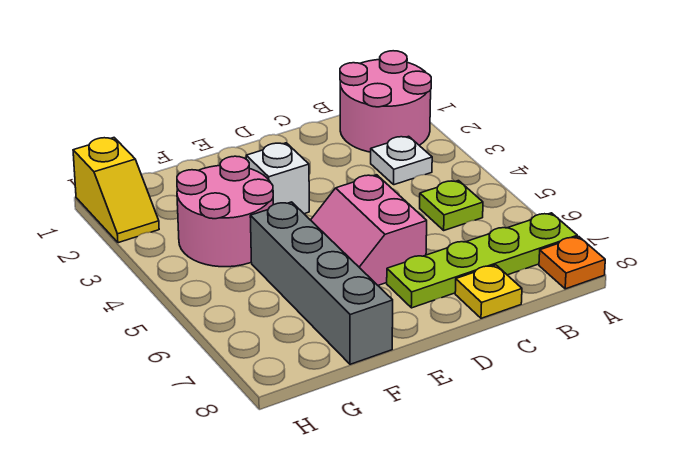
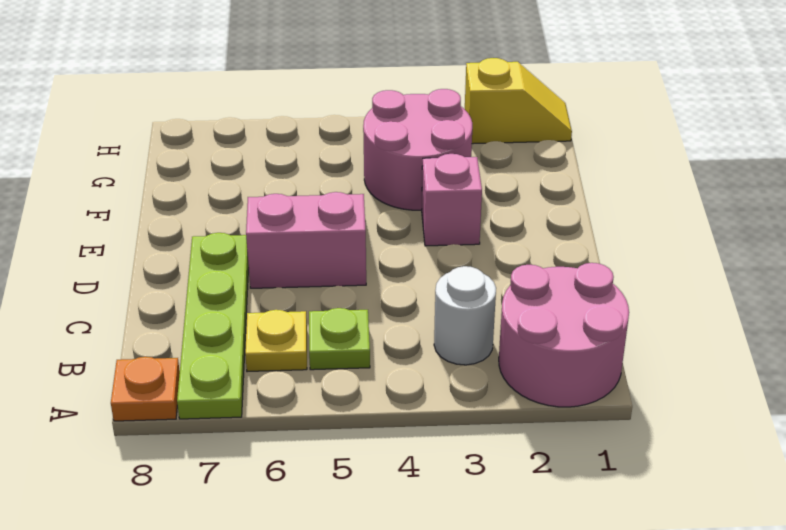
white 1x1 plate [371,136,432,185] -> white 1x1 round brick [434,266,496,365]
yellow 1x1 plate [455,265,522,318] -> yellow 1x1 plate moved to [245,310,307,372]
white 1x1 brick [246,143,309,214] -> pink 1x1 brick [422,154,482,246]
grey 1x4 brick [250,202,393,364] -> none
yellow 1x2 slope [73,138,159,243] -> yellow 1x2 slope turned to [465,58,572,144]

